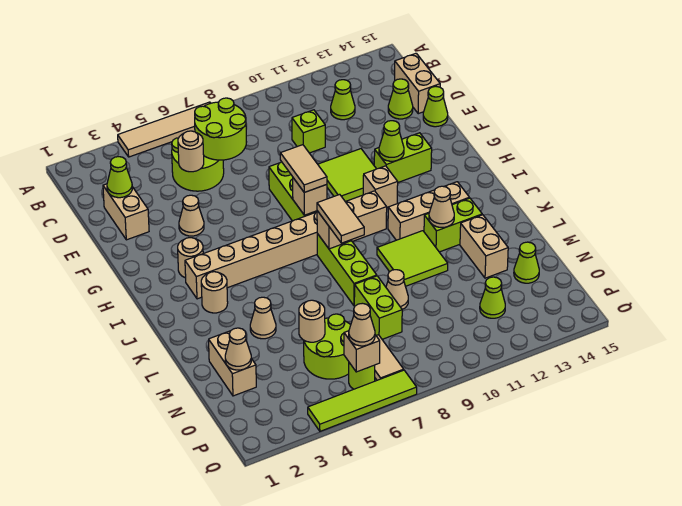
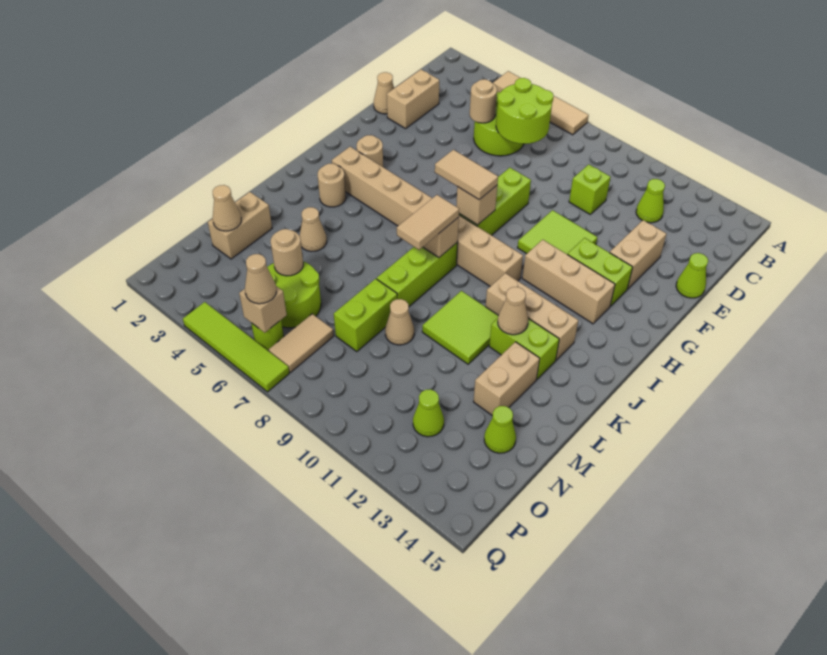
tan 1x2 brick [395,53,440,114] -> tan 1x2 brick moved to [610,220,666,289]
lime 1x1 cone [107,157,132,198] -> none
lime 1x1 cone [388,79,413,119] -> none
tan 1x1 cone [179,195,204,236] -> tan 1x1 cone moved to [374,72,394,114]
tan 1x2 tile [280,145,327,192] -> tan 1x2 tile turned to [435,150,498,200]
lime 1x1 cone [379,121,404,161] -> none
tan 1x1 brick [363,166,398,207] -> tan 1x3 brick [522,240,615,324]

